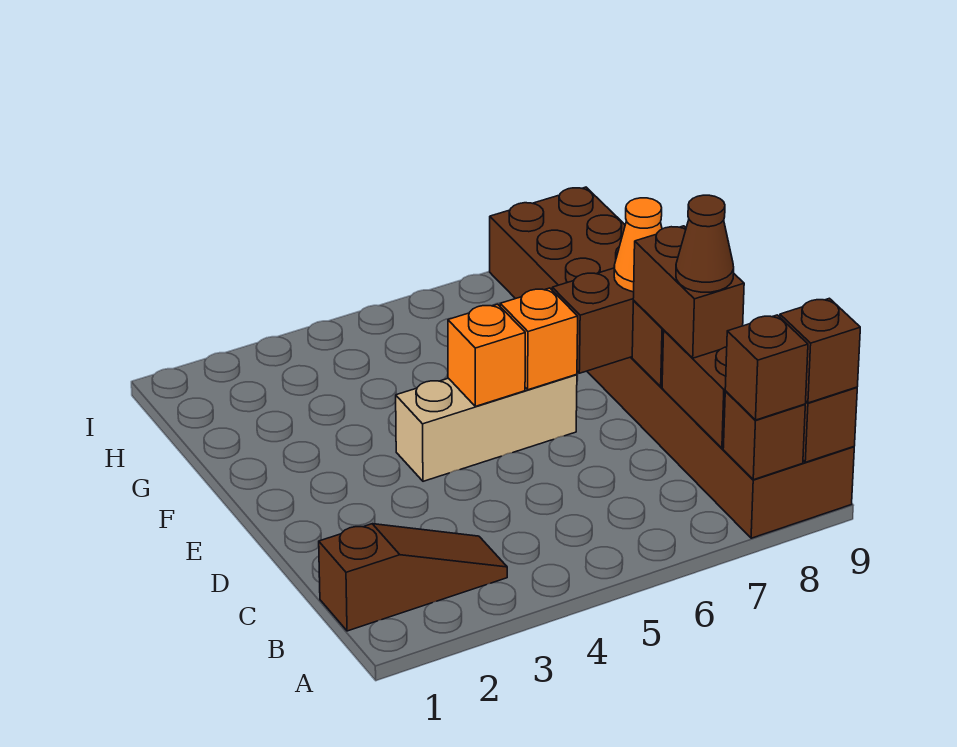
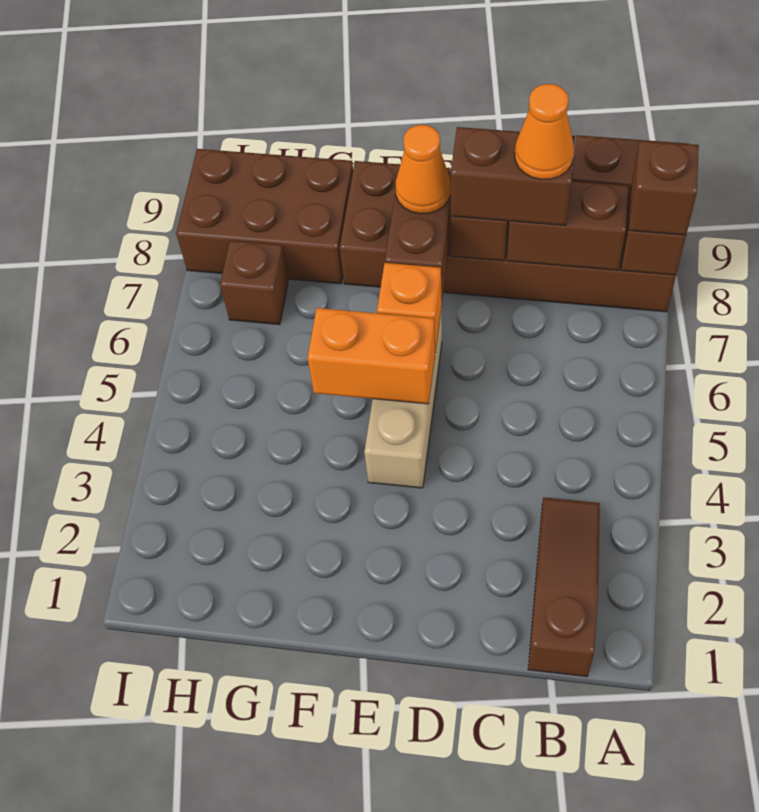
brown 1x1 brick [780,298,860,403] -> brown 1x1 brick moved to [220,241,288,325]
brown 1x1 cone [676,195,734,292] -> orange 1x1 cone [515,84,574,179]
orange 1x1 brick [448,304,525,406] -> orange 1x2 brick [307,308,435,404]

